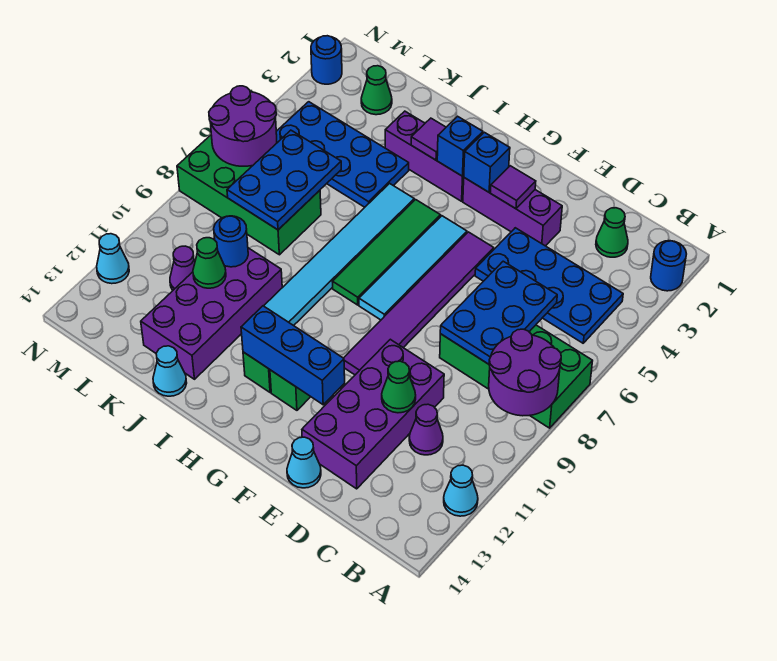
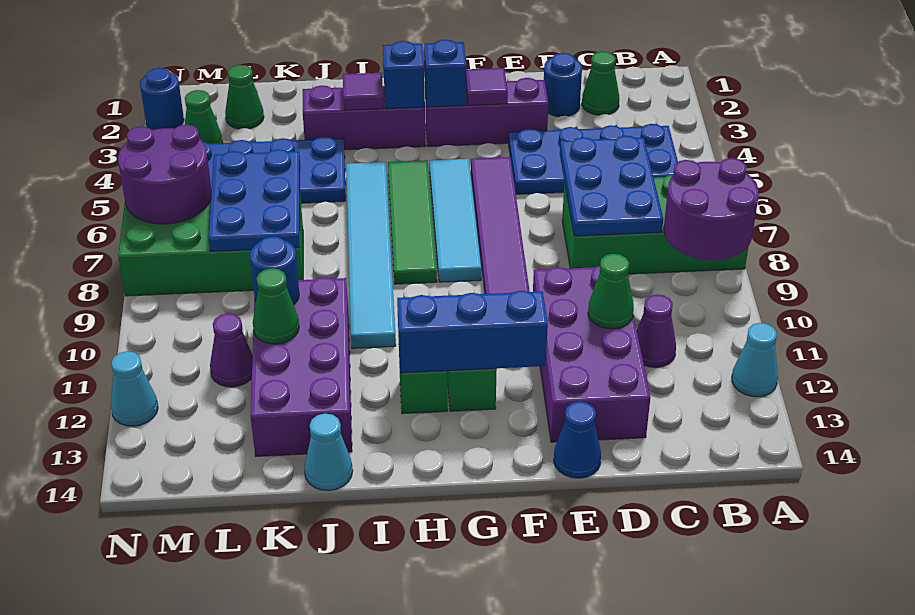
blue 1x1 round brick [651,241,686,291] -> blue 1x1 round brick moved to [544,53,582,117]
cyan 1x1 cone [287,437,321,488] -> blue 1x1 cone [554,402,601,478]
none -> green 1x1 cone [185,90,223,144]

